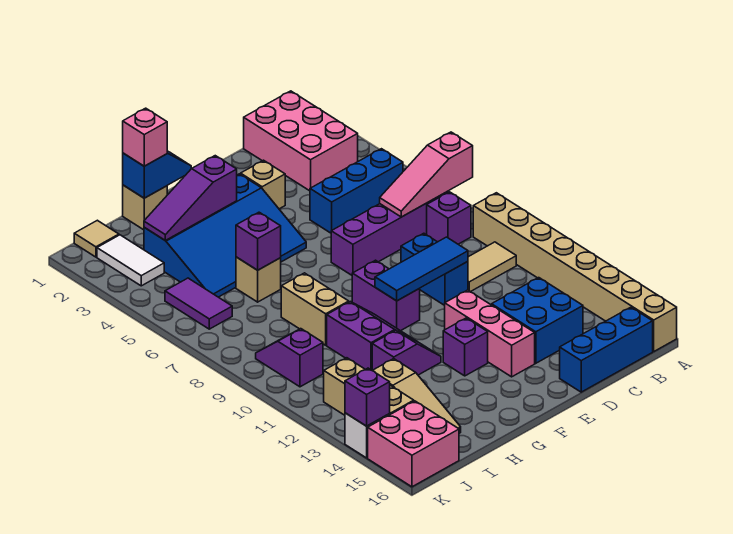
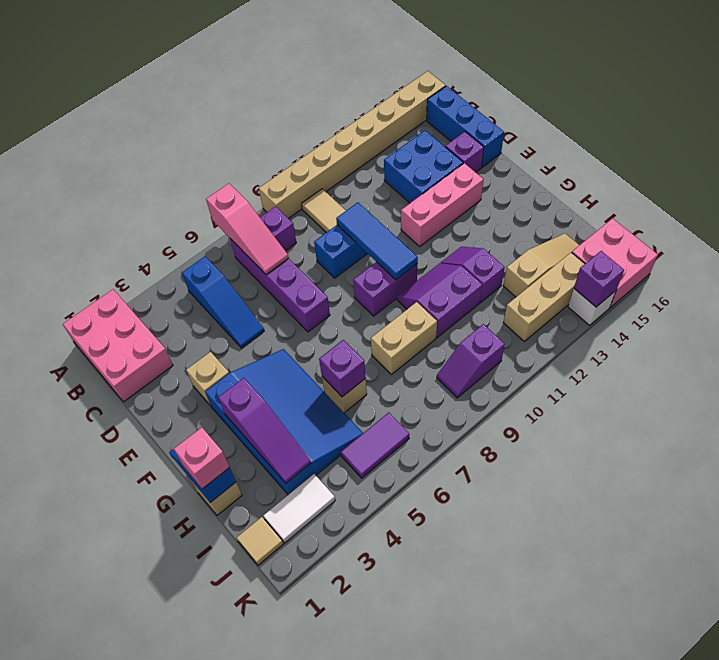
pink 2x3 brick [244,91,358,191] -> pink 2x3 brick turned to [63,289,173,402]
blue 1x3 brick [310,149,403,233] -> blue 1x3 slope [182,256,264,348]
purple 1x1 brick [443,318,488,376] -> purple 1x1 brick moved to [445,132,484,172]

